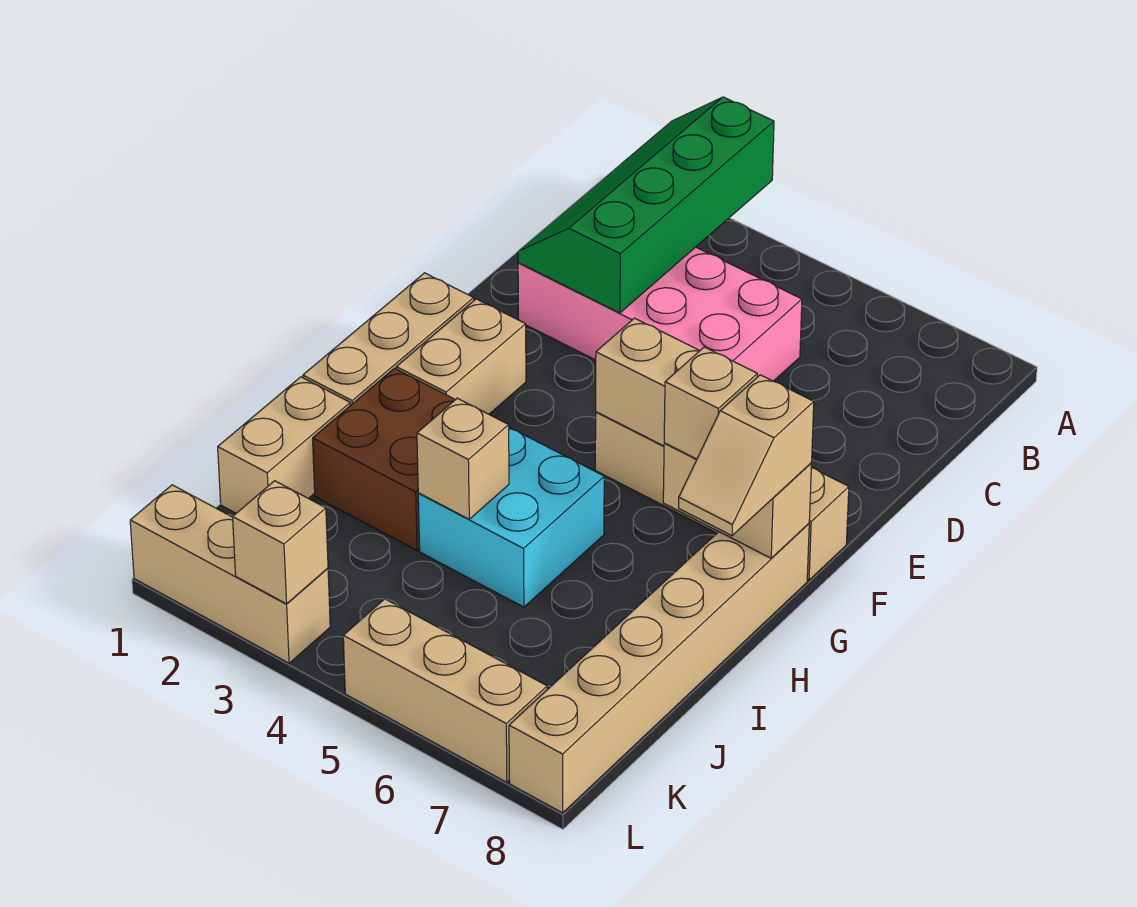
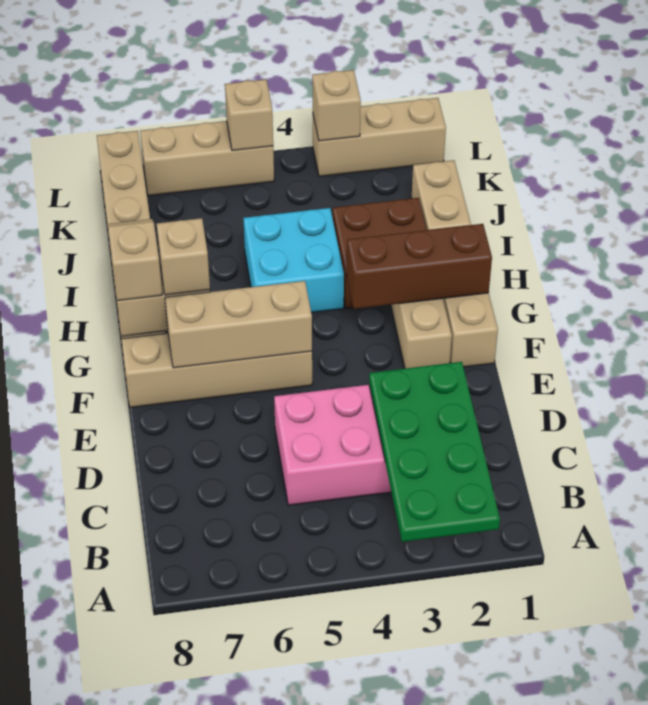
green 2x4 slope [518,97,774,313] -> green 2x4 plate [369,362,500,542]
none -> brown 1x3 brick [347,224,492,309]
tan 1x1 brick [417,398,509,519] -> tan 1x1 brick moved to [225,79,273,150]

